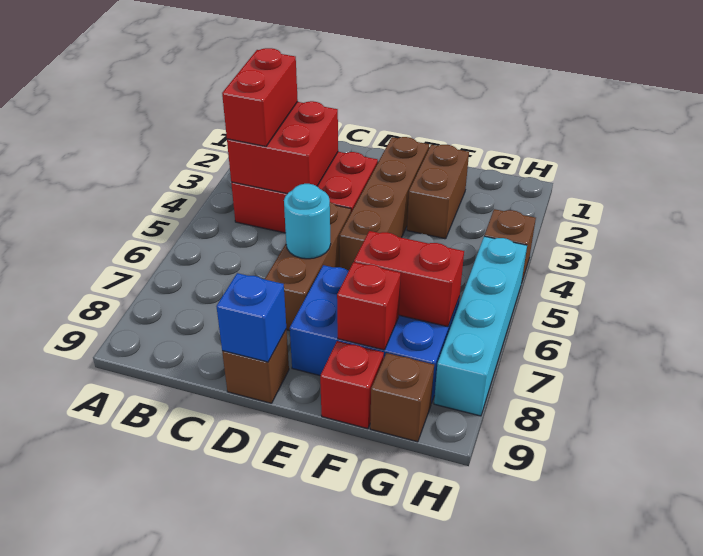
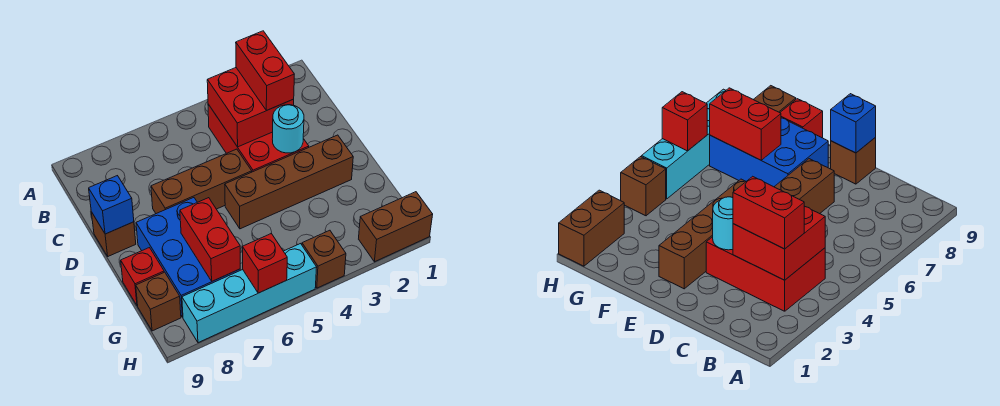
red 1x2 brick [222,48,298,146] -> red 1x2 brick turned to [236,31,294,111]
cyan 1x1 round brick [284,184,331,259] -> cyan 1x1 round brick moved to [272,105,304,153]
brown 1x2 brick [407,145,469,239] -> brown 1x2 brick moved to [359,192,433,262]
red 1x1 brick [337,262,401,350] -> red 1x1 brick moved to [243,233,287,293]

